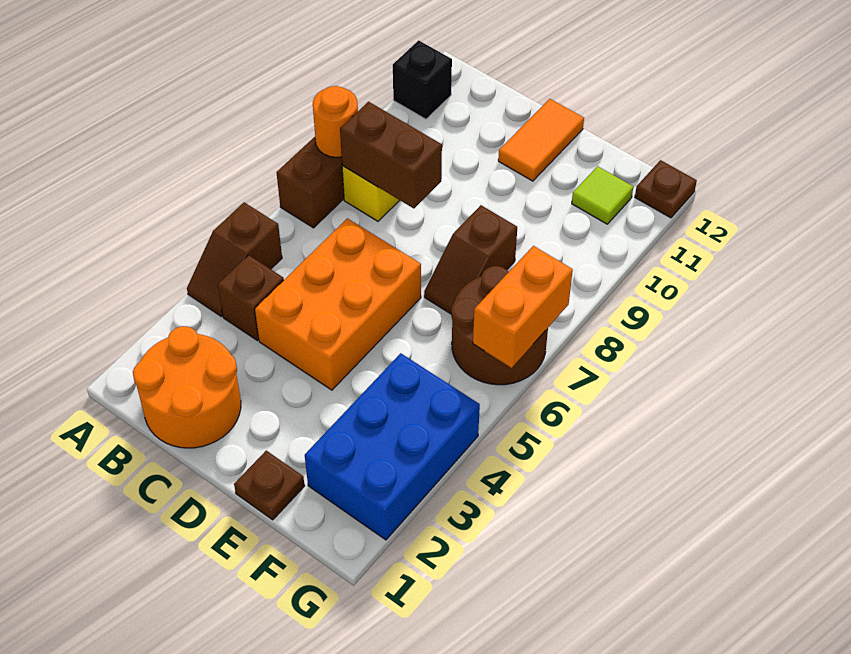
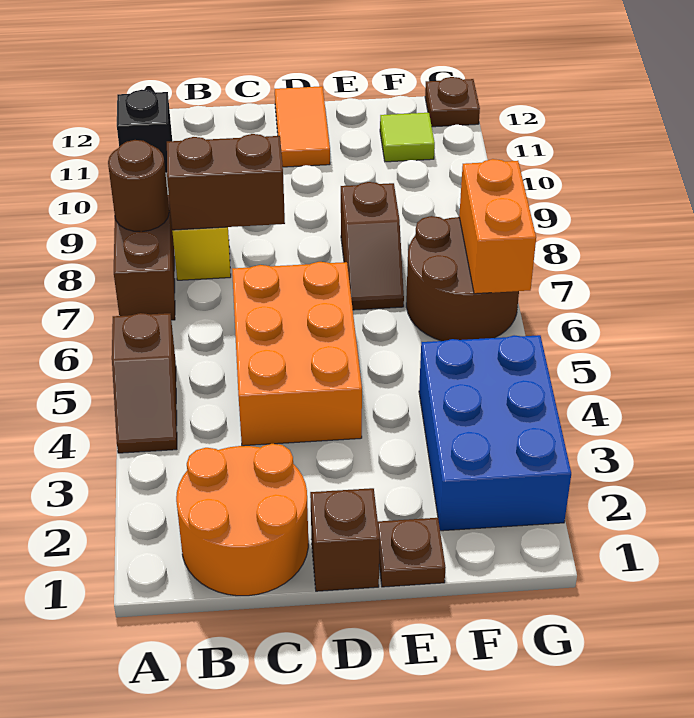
orange 1x1 round brick [313,86,358,158] -> brown 1x1 round brick [108,140,169,232]
brown 1x1 brick [218,255,284,341] -> brown 1x1 brick moved to [310,488,380,591]

